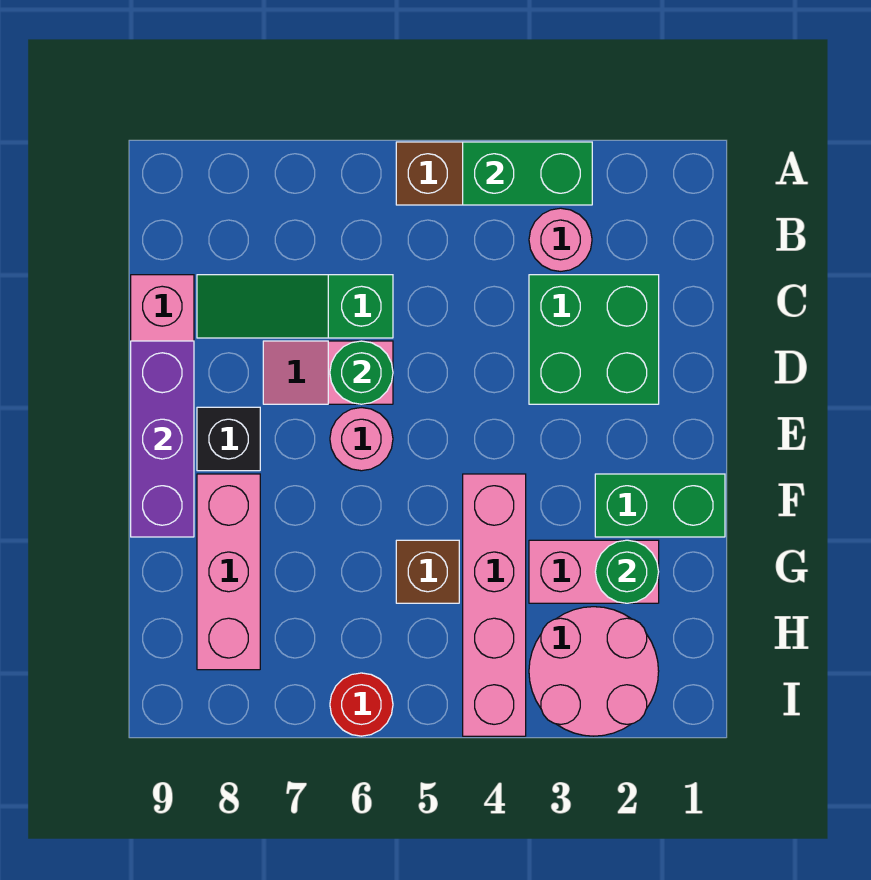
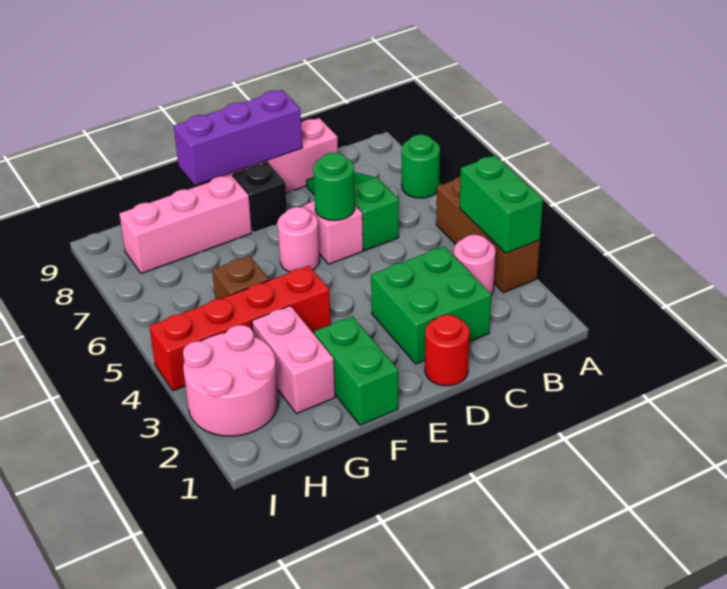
pink 1x4 brick [463,474,526,736] -> red 1x4 brick [149,266,331,391]
green 1x1 round brick [595,540,659,603] -> green 1x1 round brick moved to [402,135,440,198]
red 1x1 round brick [330,673,393,736] -> red 1x1 round brick moved to [425,315,470,386]

